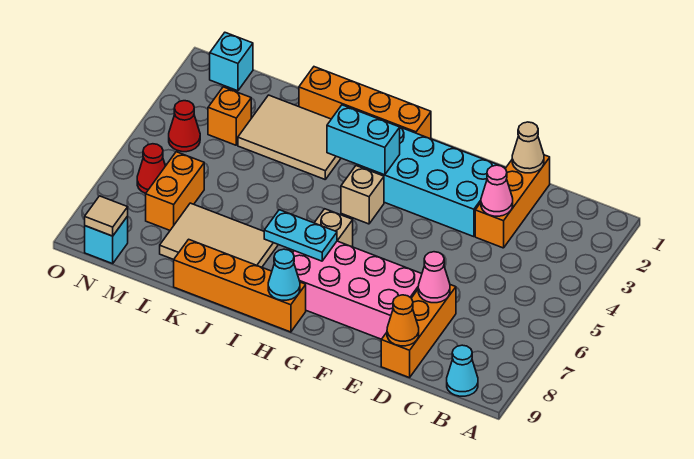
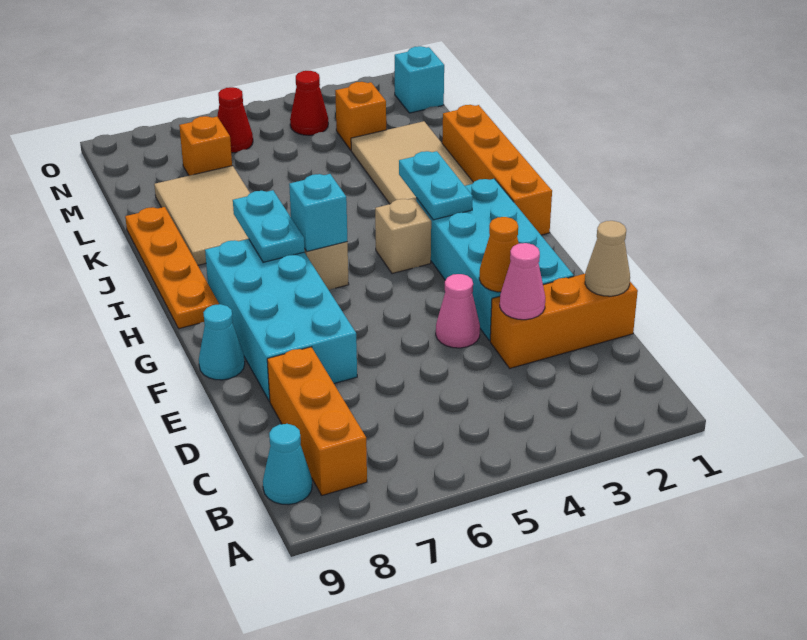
orange 1x3 brick [381,285,456,378] -> orange 1x3 brick turned to [267,347,367,495]
pink 1x1 cone [418,252,450,303] -> pink 1x1 cone moved to [436,274,480,348]
orange 1x1 cone [387,295,419,346] -> orange 1x1 cone moved to [479,217,519,292]
pink 2x4 brick [293,241,422,339] -> cyan 2x4 brick [205,239,357,401]
cyan 1x2 brick [327,105,400,175] -> cyan 1x2 plate [399,151,473,220]
orange 1x4 brick [174,239,306,332] -> orange 1x4 plate [125,207,219,329]
cyan 1x1 cone [268,249,300,300] -> cyan 1x1 cone moved to [199,304,245,380]
orange 1x2 brick [146,152,204,230] -> orange 1x1 brick [179,116,232,176]
cyan 1x1 brick [85,216,128,264] -> cyan 1x1 brick moved to [289,174,347,251]
tan 1x1 tile [85,196,128,236] -> none

